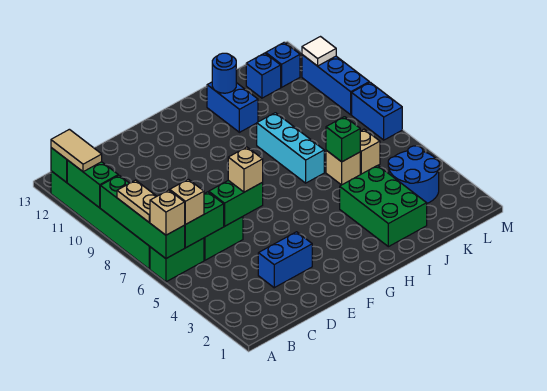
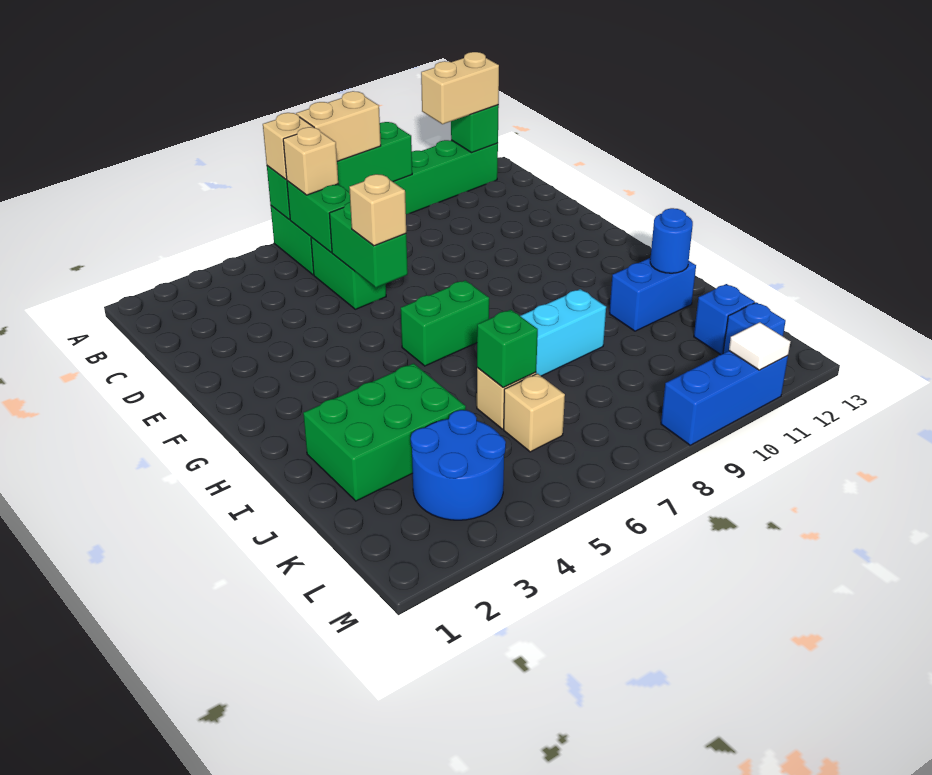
tan 1x2 plate [117,180,156,222] -> tan 1x2 brick [296,91,381,161]
green 1x2 brick [67,160,118,208] -> green 1x2 brick moved to [401,280,489,366]
tan 1x2 tile [51,129,102,172] -> tan 1x2 brick [421,52,499,124]
blue 1x2 brick [258,232,312,288] -> none
blue 1x2 brick [352,82,402,140] -> none

